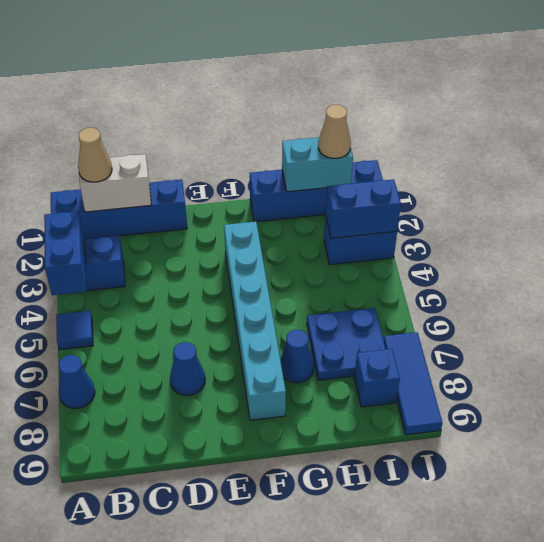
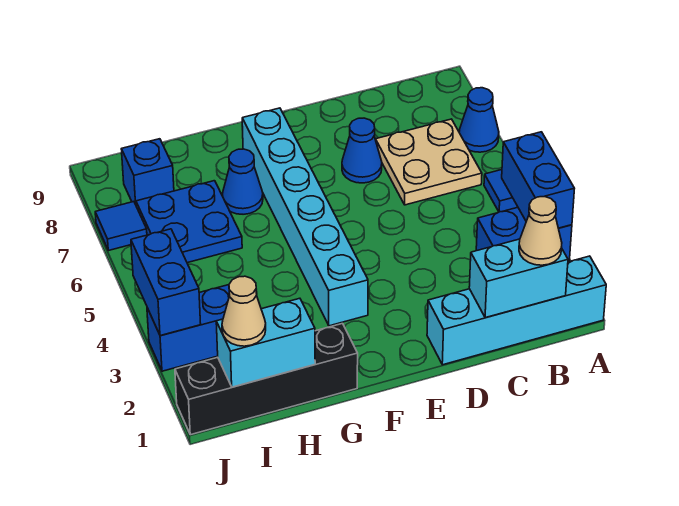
blue 1x4 brick [51,179,187,239] -> cyan 1x4 brick [427,256,606,365]
white 1x2 brick [79,154,151,212] -> cyan 1x2 brick [469,239,568,318]
none -> tan 2x2 plate [375,119,482,205]
blue 1x4 brick [250,160,383,222] -> black 1x4 brick [175,324,358,435]
blue 1x2 brick [325,179,401,238] -> blue 1x2 brick turned to [131,229,201,336]
blue 1x3 tile [383,332,442,435] -> blue 1x1 tile [95,202,147,251]

